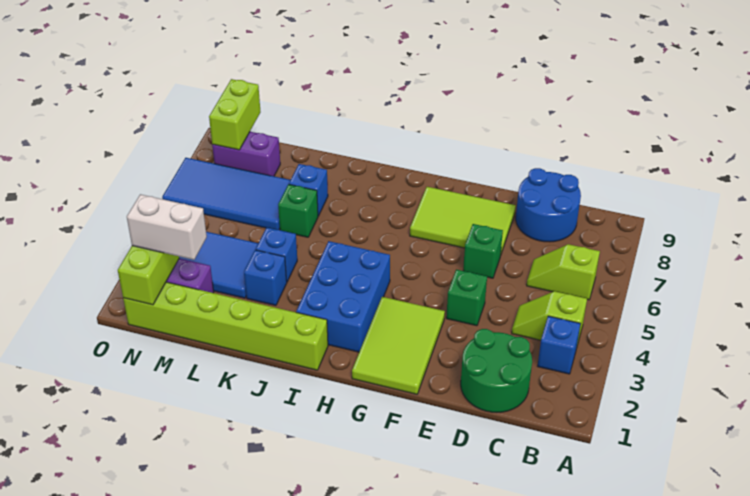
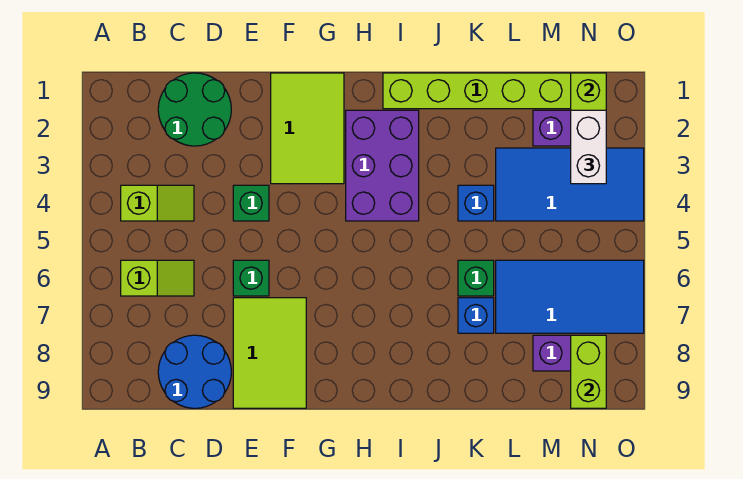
blue 1x1 brick [538,316,581,374] -> none
lime 2x3 tile [410,187,516,254] -> lime 2x3 tile turned to [233,298,306,408]
blue 2x3 brick [296,241,390,352] -> purple 2x3 brick [346,110,419,221]
blue 1x1 brick [244,250,287,305] -> none
white 1x2 brick [127,194,207,260] -> white 1x2 brick turned to [571,110,606,184]

